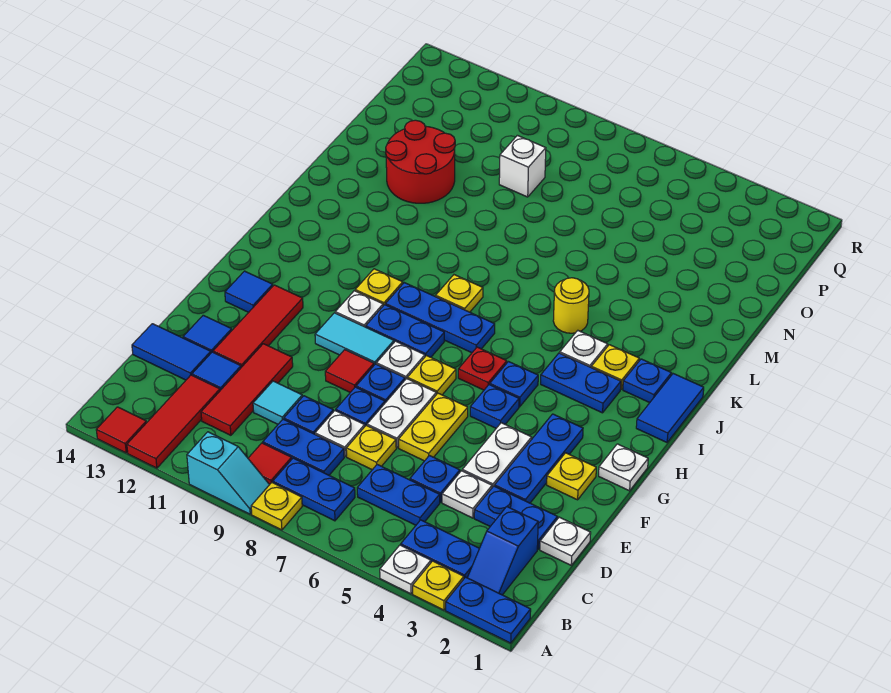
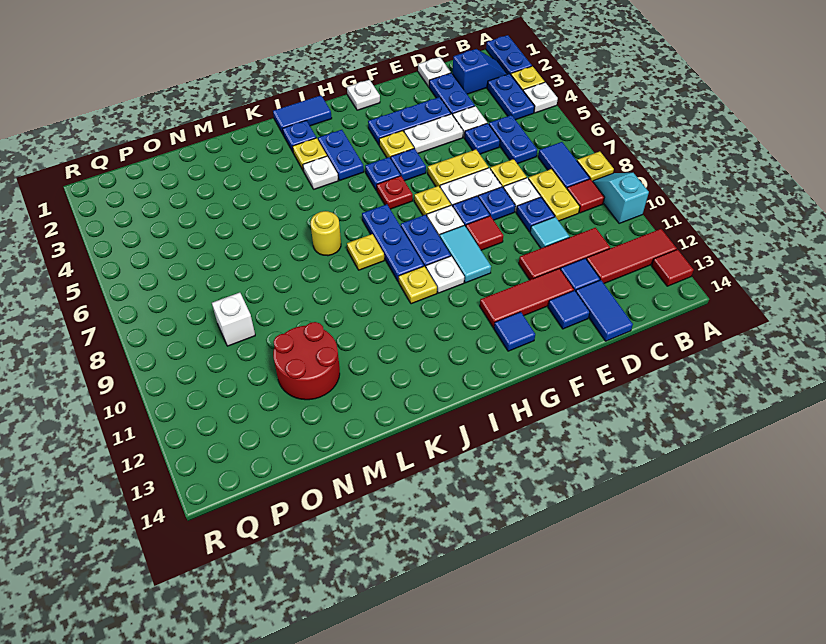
blue 1x2 plate [273,458,355,521] -> blue 1x2 tile [538,142,590,188]
blue 1x2 plate [263,419,344,475] -> yellow 1x2 plate [528,169,580,221]
yellow 1x1 plate [547,453,596,500] -> yellow 1x1 plate moved to [379,131,414,159]
yellow 1x1 round brick [553,278,589,333] -> yellow 1x1 round brick moved to [311,211,341,256]

